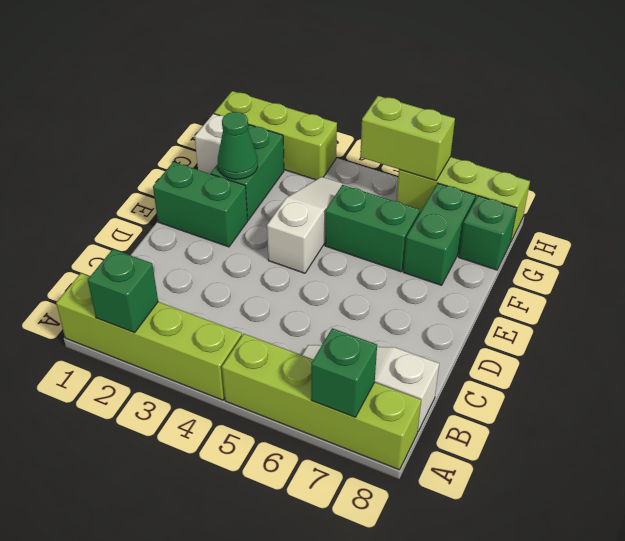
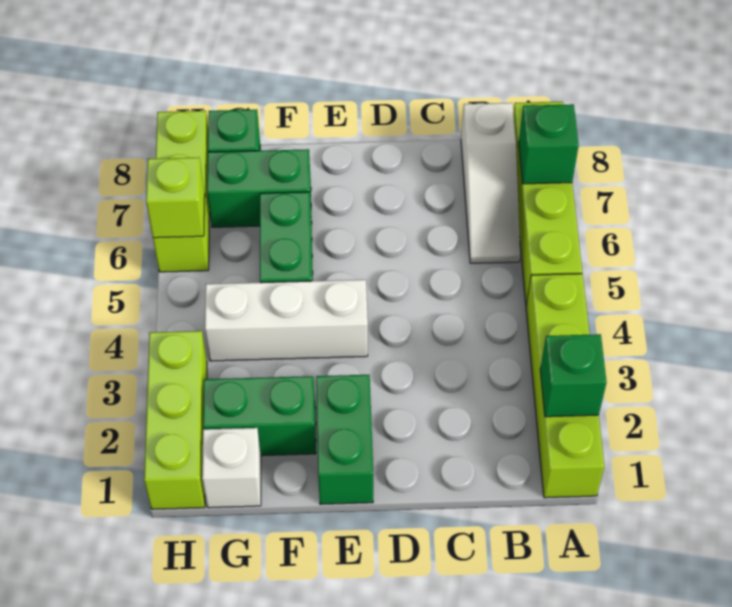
white 1x3 slope [267,177,356,273] -> white 1x3 brick [205,280,368,361]
green 1x1 cone [218,112,258,179] -> none
lime 1x2 brick [360,96,455,181] -> lime 1x1 brick [146,157,205,238]

